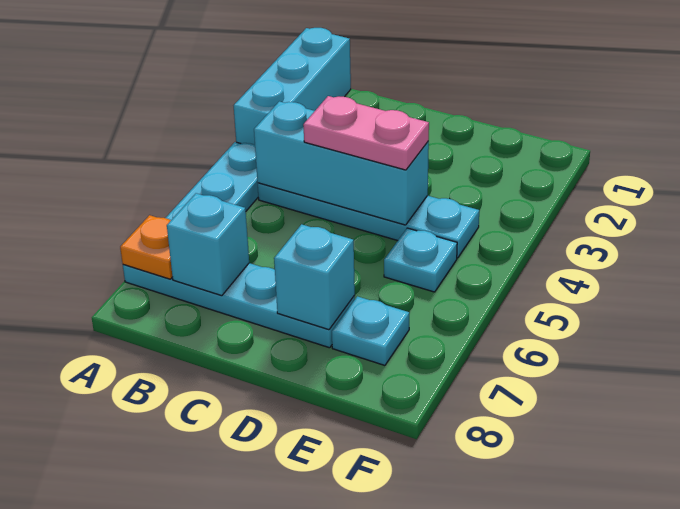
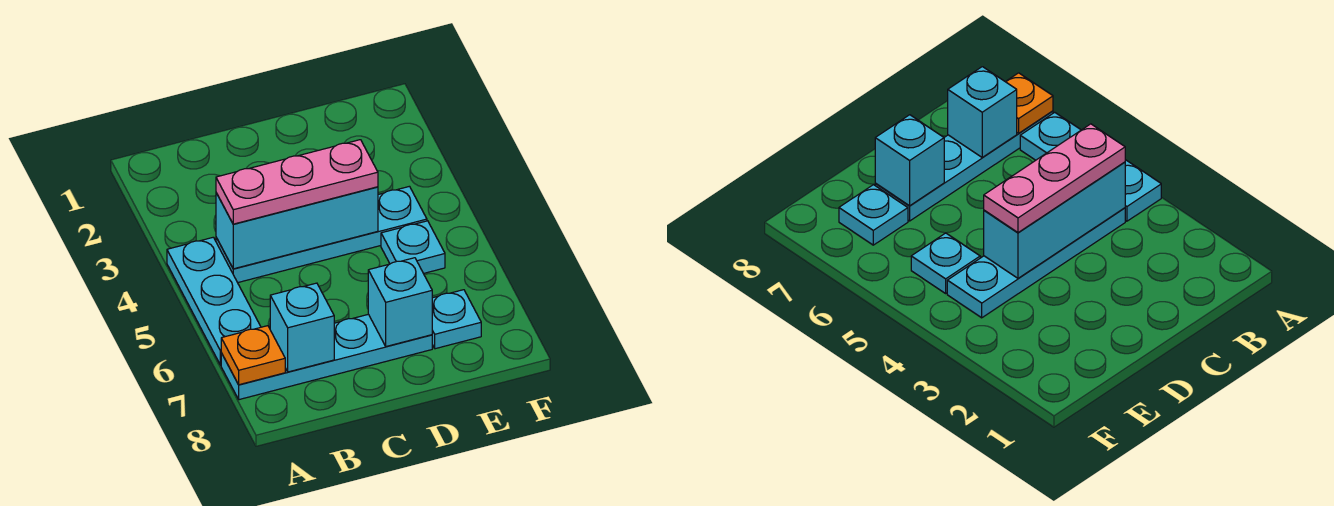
cyan 1x3 brick [234,28,351,145] -> none
pink 1x2 plate [303,96,429,170] -> pink 1x3 plate [216,140,378,224]

